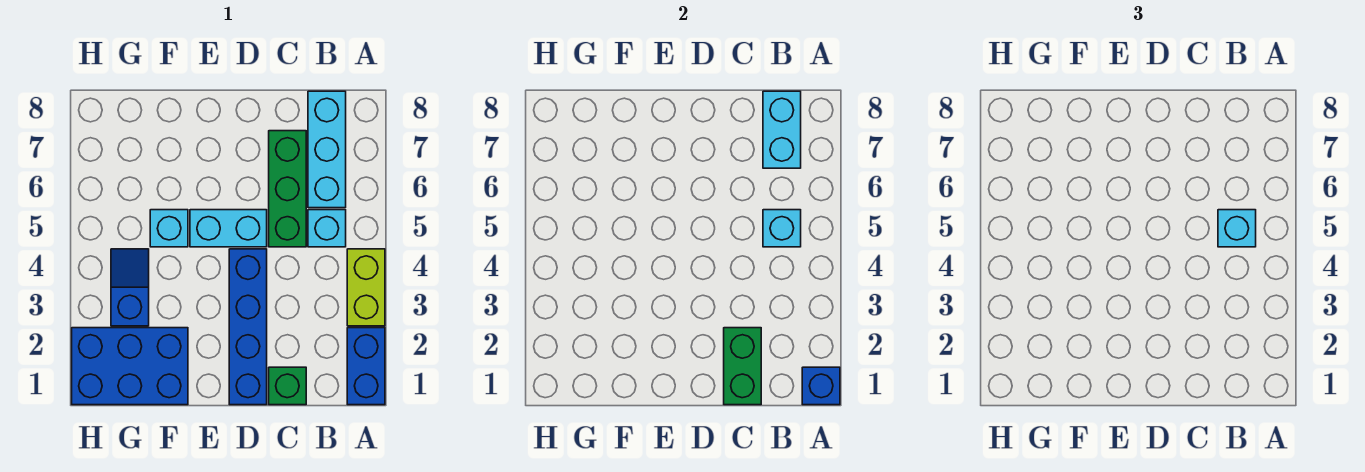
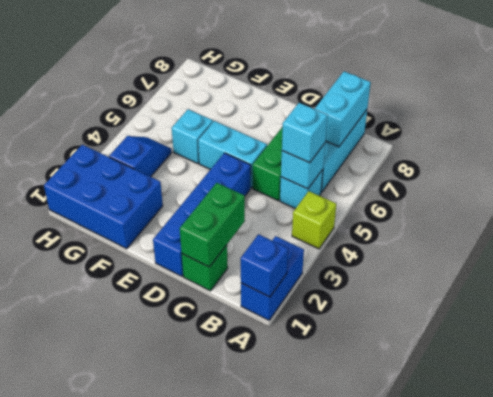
lime 1x2 brick [347,249,385,326] -> lime 1x1 brick [292,191,336,249]

